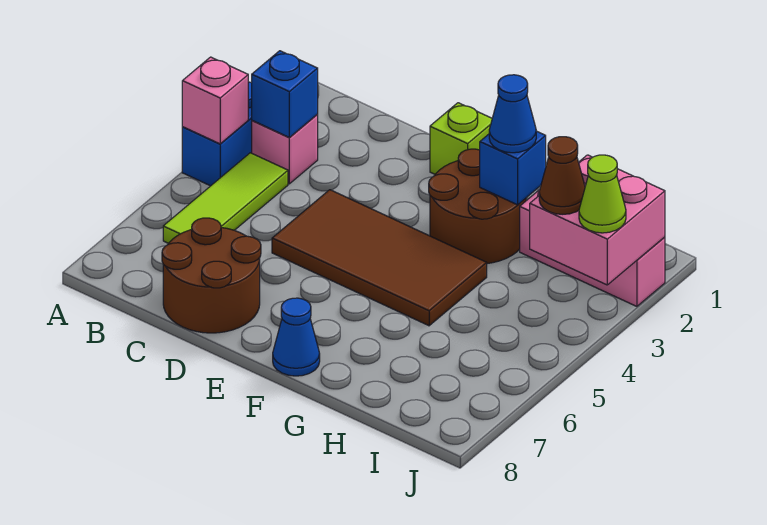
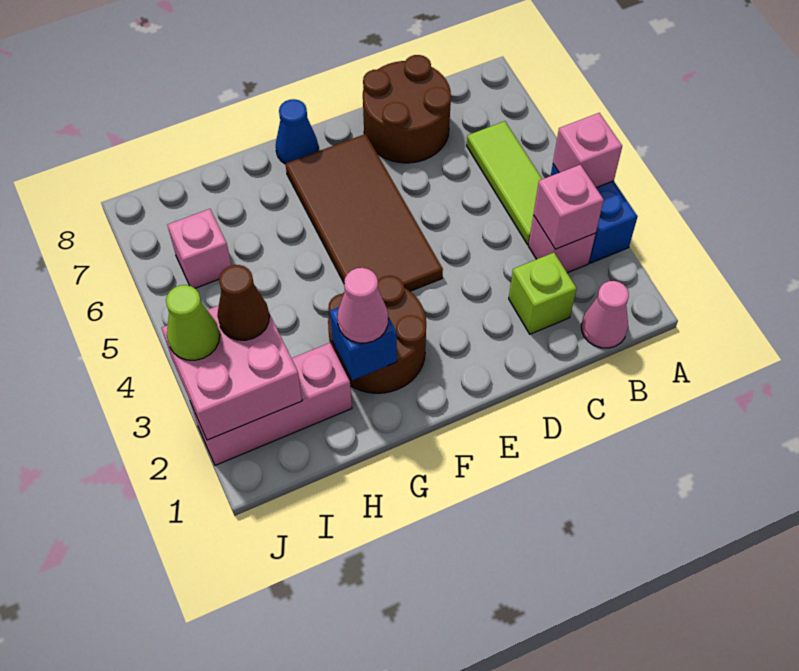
none -> pink 1x1 cone [581,281,629,348]
blue 1x1 brick [252,51,318,138] -> pink 1x1 brick [533,165,604,249]
brown 2x4 tile [272,190,487,326] -> brown 2x4 tile turned to [286,134,443,291]
lime 1x1 brick [430,103,492,174] -> lime 1x1 brick moved to [509,253,577,334]
blue 1x1 cone [489,75,536,153] -> pink 1x1 cone [337,268,388,343]
none -> pink 1x1 brick [167,209,231,288]

